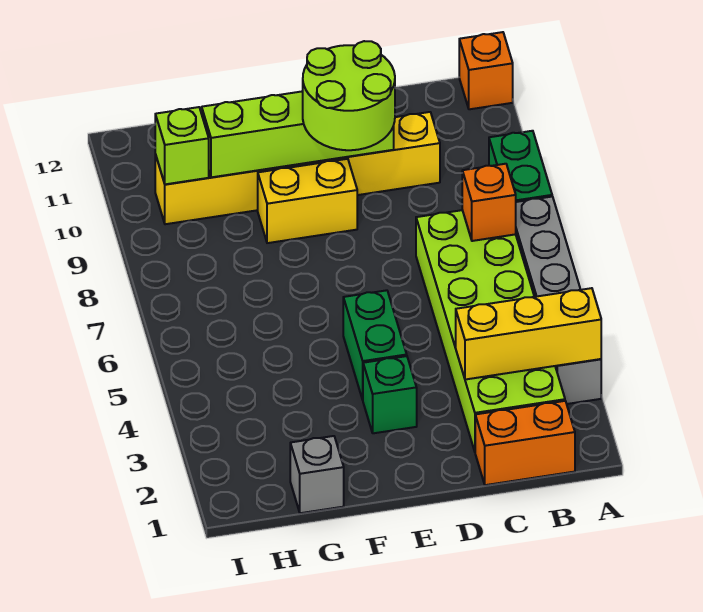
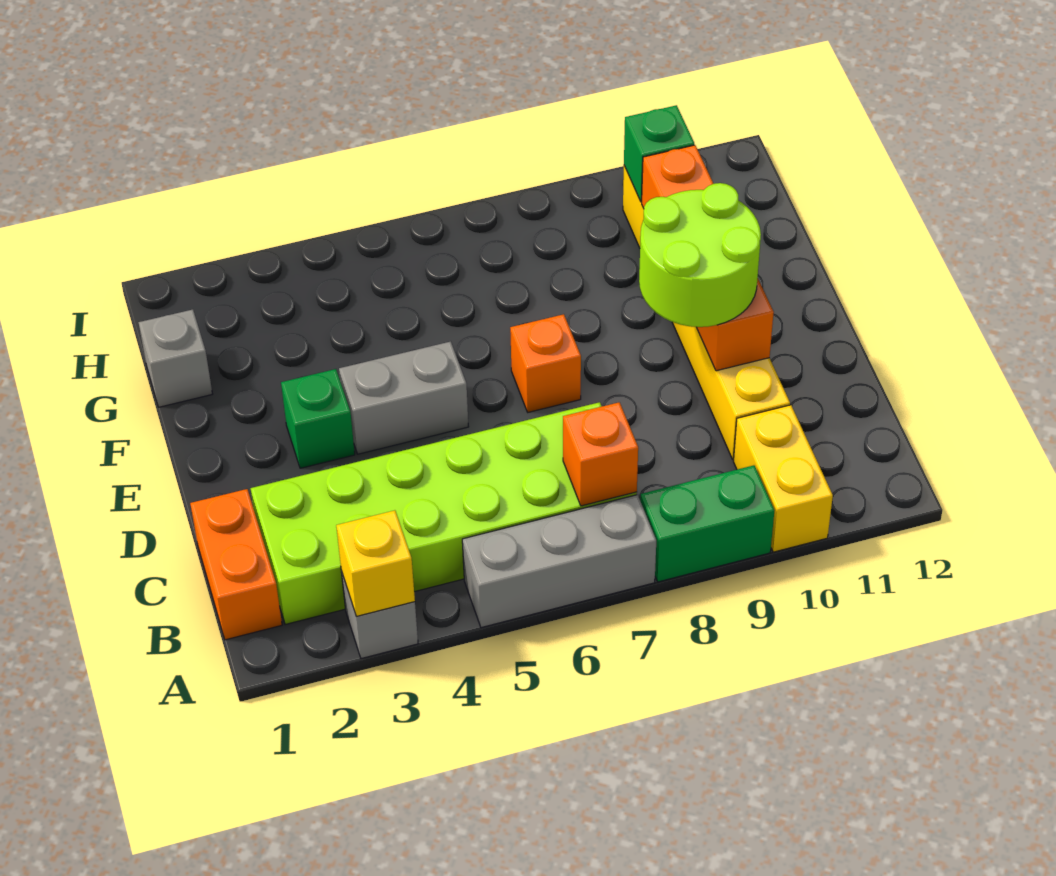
yellow 1x3 brick [456,288,601,380] -> yellow 1x1 brick [336,510,415,616]
orange 1x1 brick [459,32,513,109] -> orange 1x1 brick moved to [510,314,581,412]
lime 1x4 brick [202,91,394,177] -> orange 1x4 brick [642,145,774,371]
green 1x2 brick [343,290,407,400] -> grey 1x2 brick [339,341,469,454]
yellow 1x2 brick [258,159,357,243] -> yellow 1x2 brick moved to [734,405,833,552]
lime 1x1 brick [155,107,209,184] -> green 1x1 brick [624,105,694,202]

